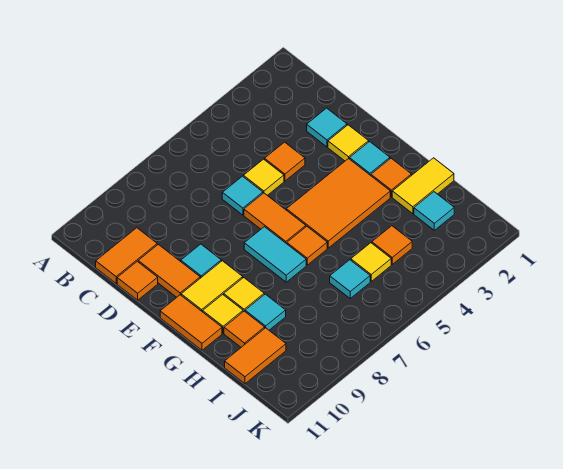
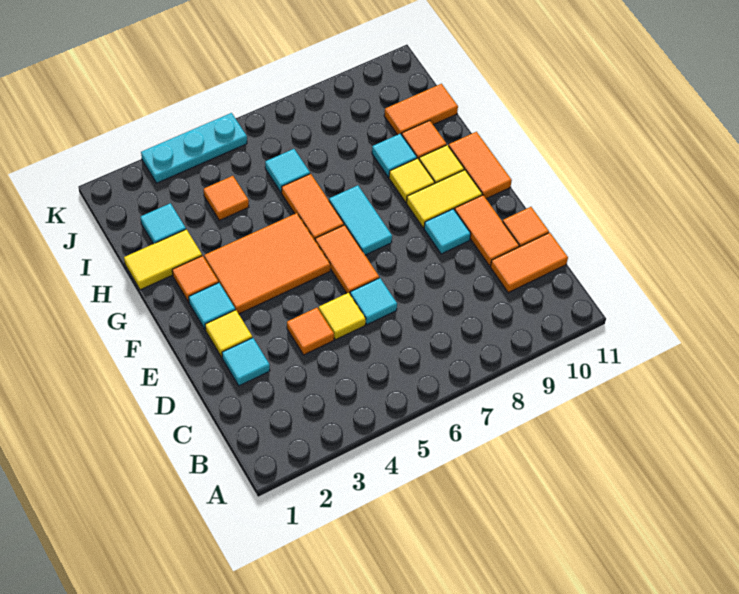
orange 1x1 tile [287,227,327,265] -> orange 1x2 tile [282,174,344,240]
yellow 1x1 tile [351,243,391,281] -> none
none -> cyan 1x3 plate [141,113,247,183]

